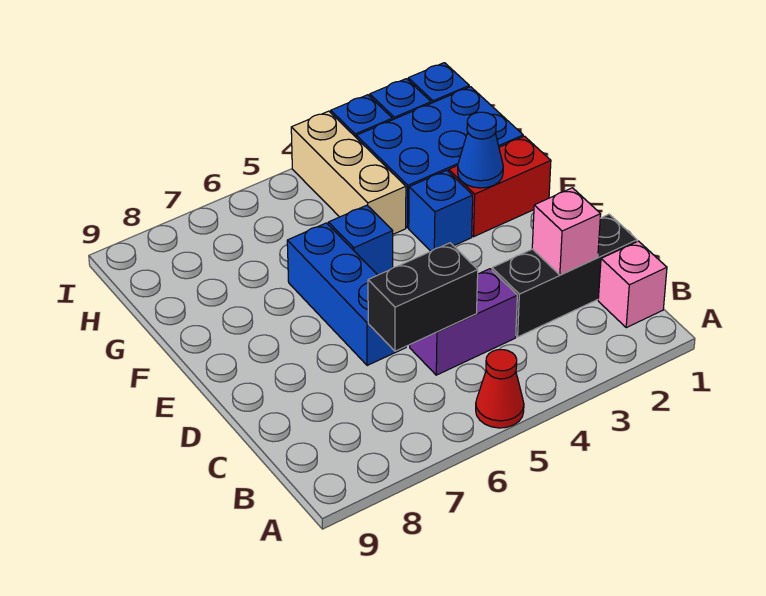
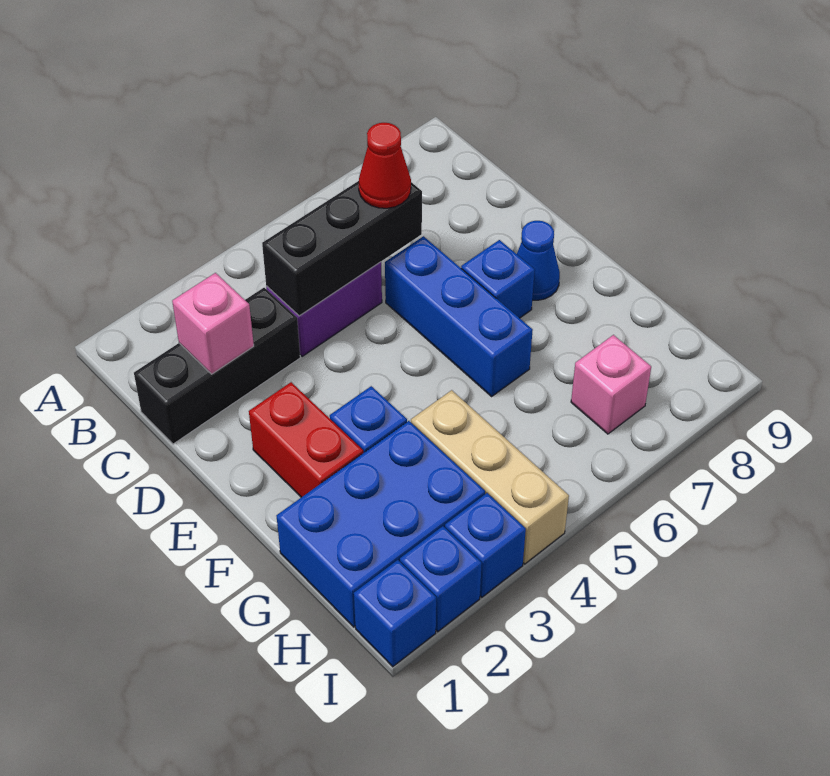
red 1x1 cone [476,350,524,428] -> red 1x1 cone moved to [359,123,411,208]
pink 1x1 brick [598,241,667,328] -> pink 1x1 brick moved to [571,335,651,434]
black 1x2 brick [368,243,478,351] -> black 1x3 brick [262,181,422,316]
red 1x2 brick [449,136,551,237] -> red 1x2 brick turned to [249,382,363,497]
blue 1x1 cone [458,112,503,188] -> blue 1x1 cone moved to [517,221,560,300]
blue 1x1 brick [328,205,393,275] -> blue 1x1 brick moved to [461,240,535,318]

